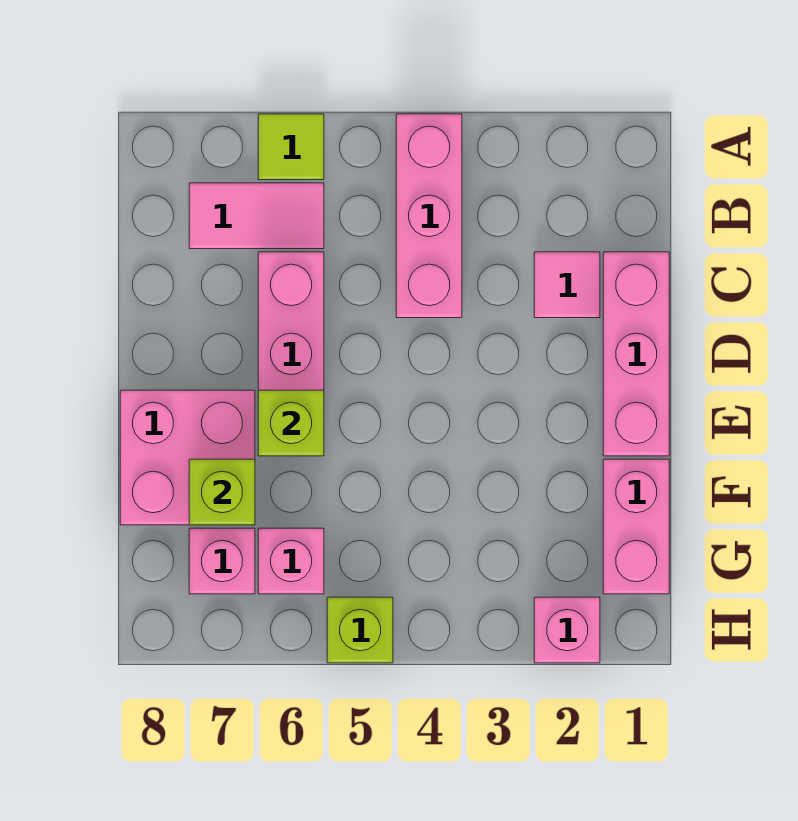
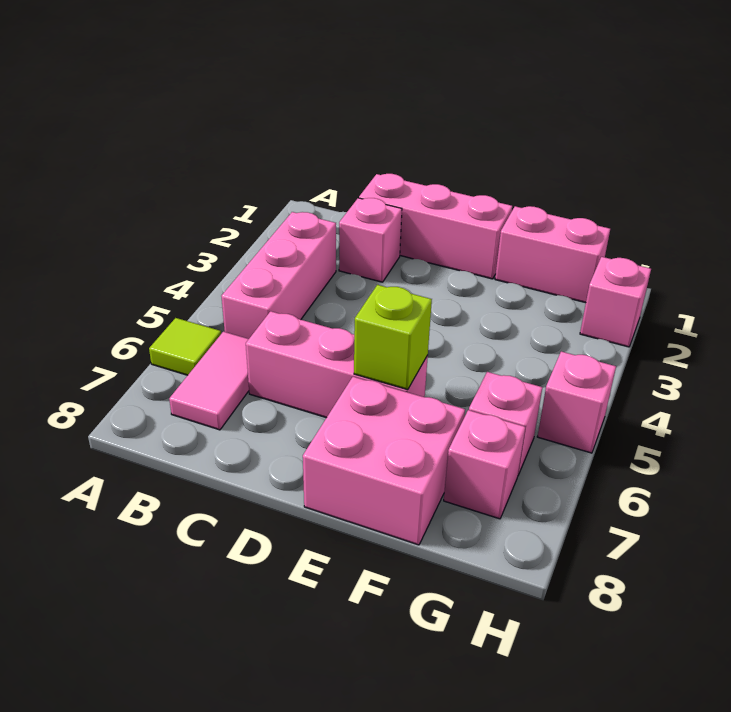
pink 1x3 brick [396,114,462,318] -> pink 1x3 brick turned to [222,212,336,339]
pink 1x1 tile [534,252,600,318] -> pink 1x1 brick [339,198,402,282]
lime 1x1 brick [189,459,255,525] -> none
lime 1x1 brick [327,597,393,663] -> pink 1x1 brick [537,352,616,453]

